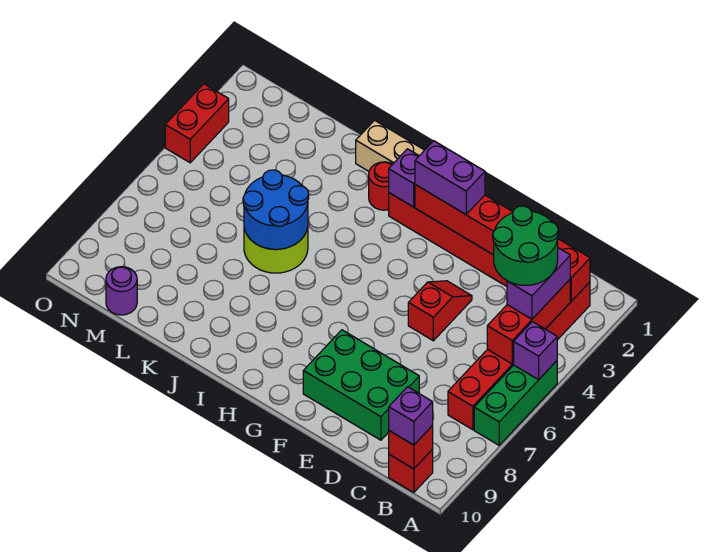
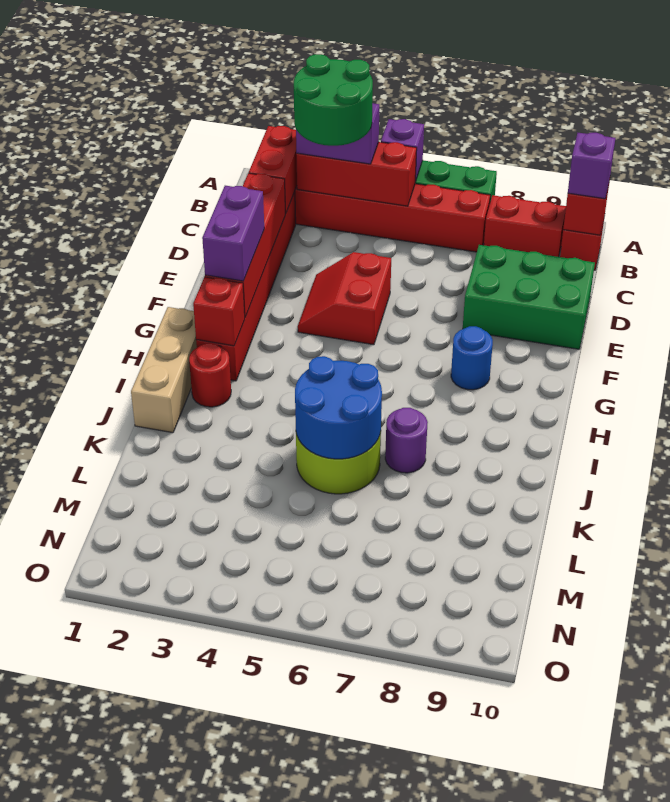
green 2x3 brick [303,330,419,440] -> green 2x3 brick turned to [463,245,595,349]
red 1x2 slope [408,281,472,341] -> red 2x2 slope [298,252,391,345]
none -> blue 1x1 round brick [451,326,493,390]
purple 1x1 brick [389,149,419,207] -> red 1x1 brick [193,277,245,346]
purple 1x1 round brick [106,267,137,315] -> purple 1x1 round brick moved to [385,408,428,473]
red 1x2 brick [165,84,229,163] -> red 1x2 brick moved to [484,195,566,257]

